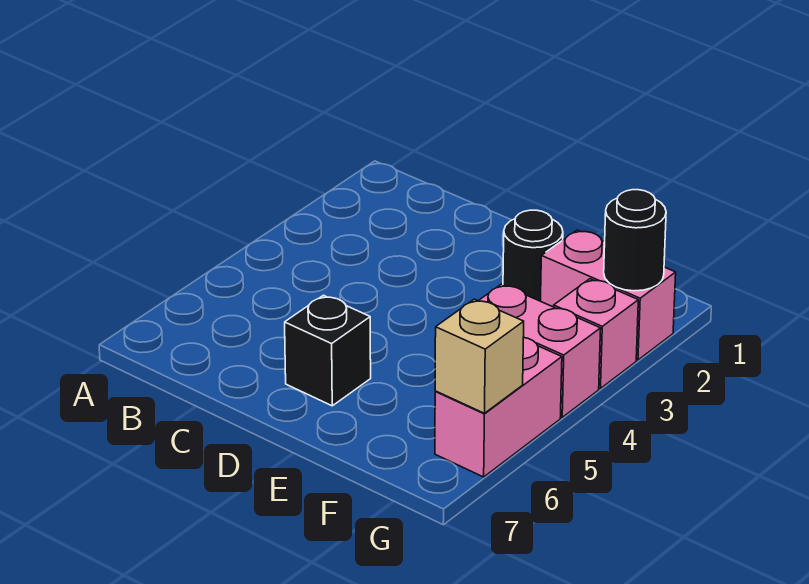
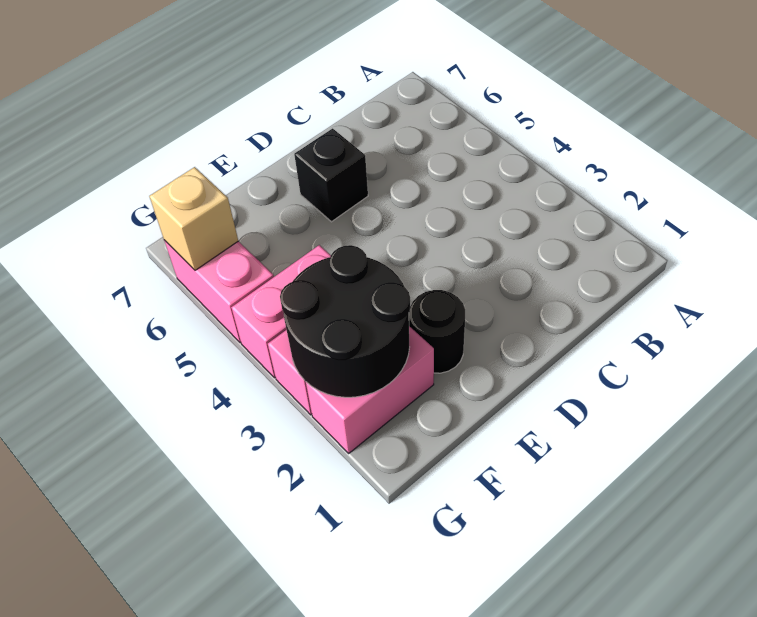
black 1x1 round brick [604,190,666,291] -> black 2x2 round brick [280,245,410,397]

